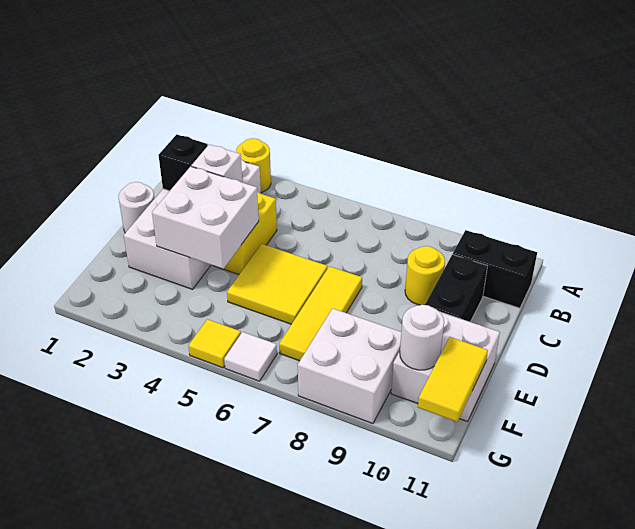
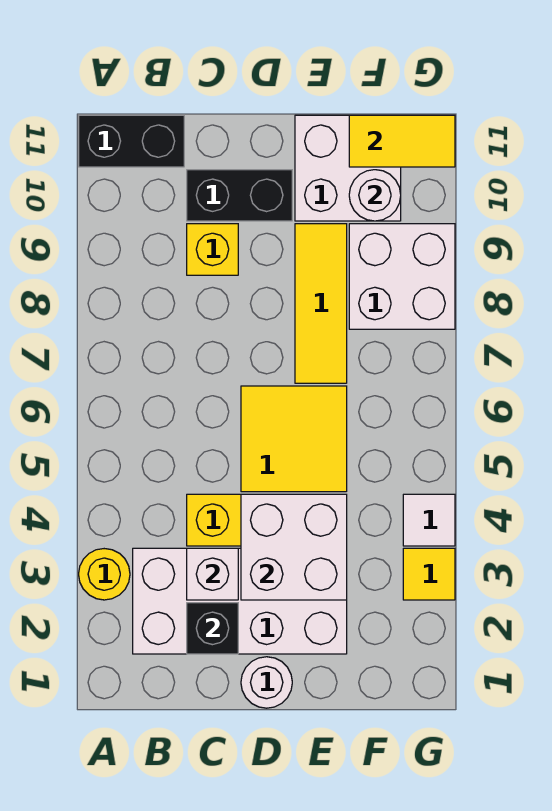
black 1x2 brick [453,230,537,308] -> black 1x2 brick turned to [79,115,184,167]
yellow 1x1 round brick [405,246,445,305] -> yellow 1x1 brick [187,224,238,275]
yellow 1x3 tile [279,266,362,361] -> yellow 1x3 tile turned to [295,224,347,383]
yellow 1x1 tile [188,319,241,368] -> yellow 1x1 tile moved to [403,548,455,600]
white 1x1 tile [224,332,277,381] -> white 1x1 tile moved to [403,494,455,546]

